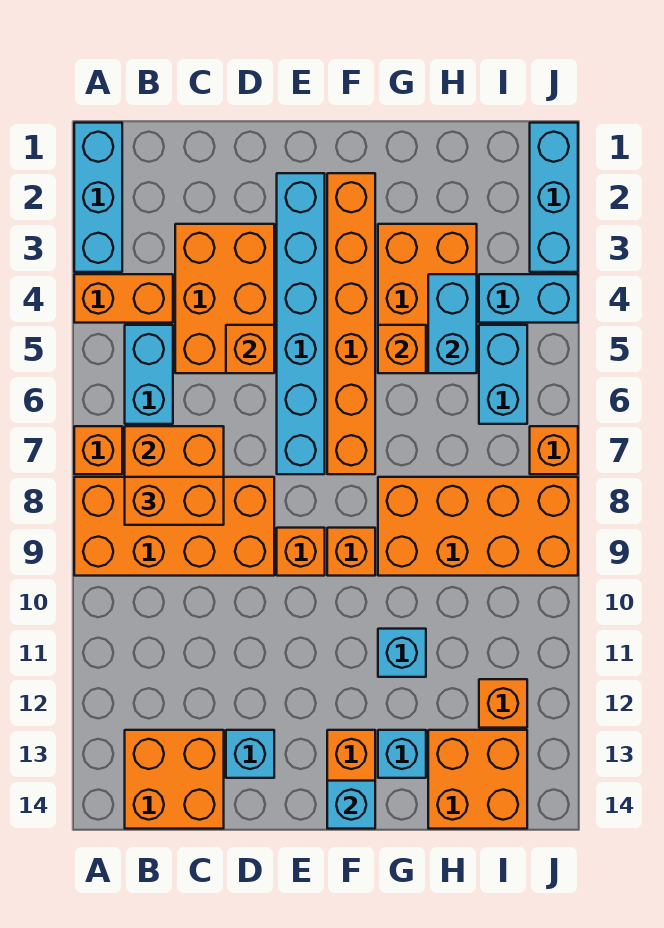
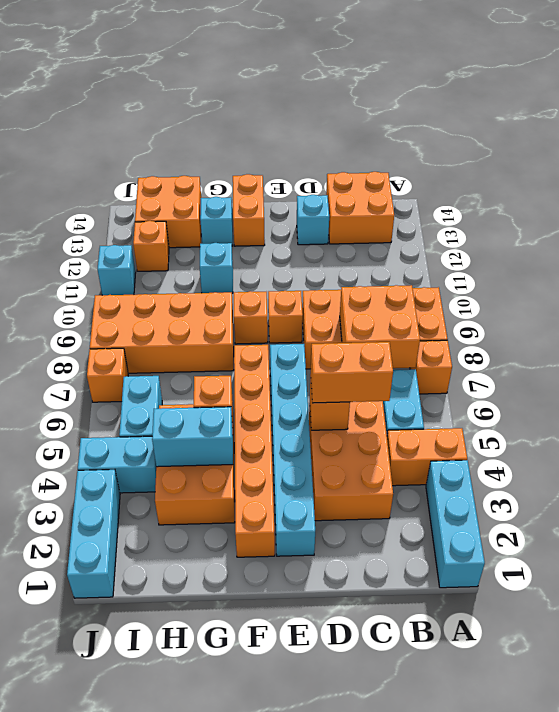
orange 1x2 brick [125,477,224,525] -> orange 1x2 brick moved to [311,342,393,403]
cyan 1x1 brick [327,781,375,829] -> cyan 1x1 brick moved to [97,245,136,295]
cyan 1x2 brick [428,274,477,373] -> cyan 1x2 brick turned to [152,407,233,467]

